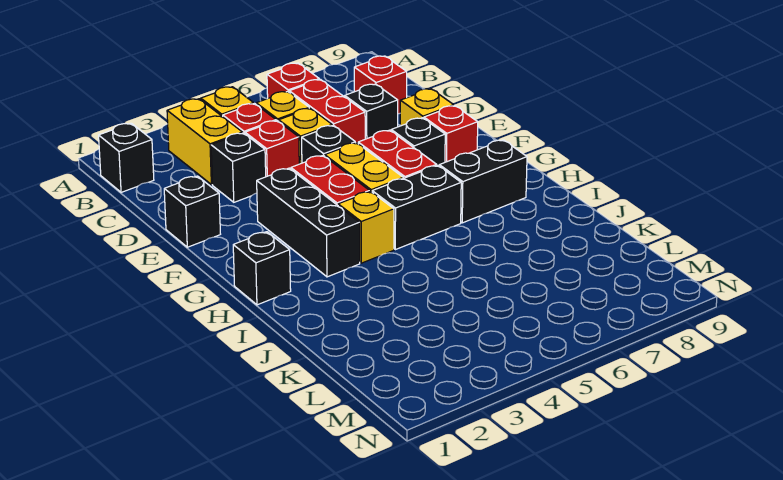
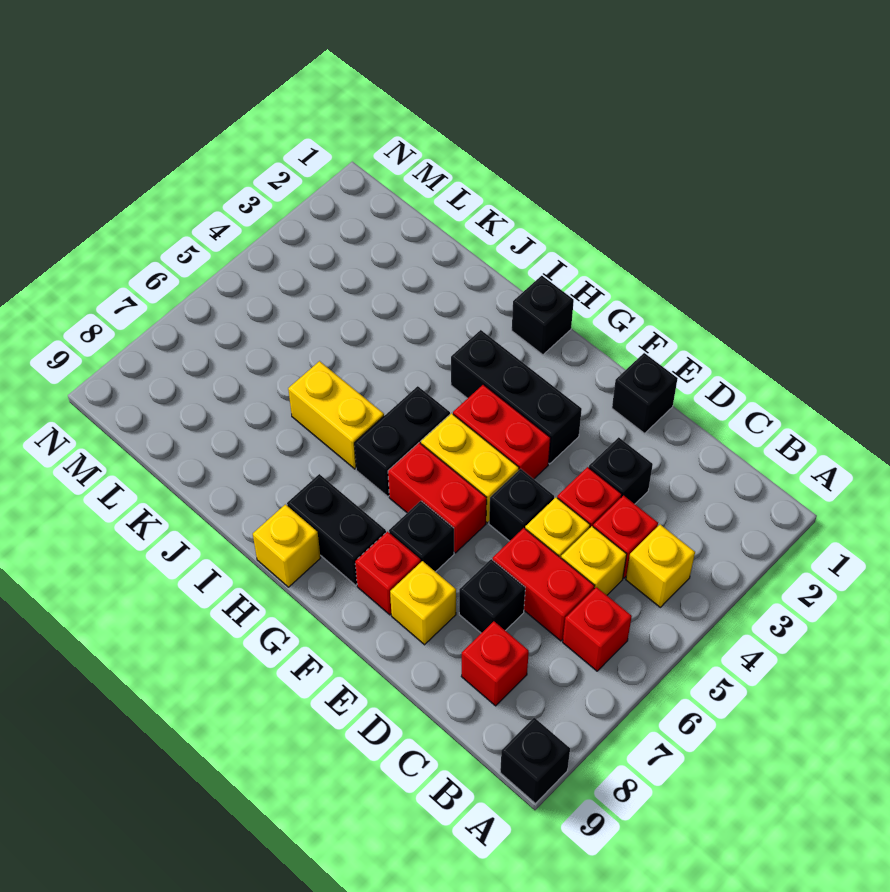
black 1x1 brick [99,123,154,192] -> black 1x1 brick moved to [500,718,570,803]
yellow 1x2 brick [167,99,242,185] -> yellow 1x2 brick moved to [288,361,384,469]
yellow 1x1 brick [338,191,394,263] -> yellow 1x1 brick moved to [253,504,321,587]
black 1x2 brick [439,140,527,223] -> black 1x2 brick turned to [287,474,386,585]

